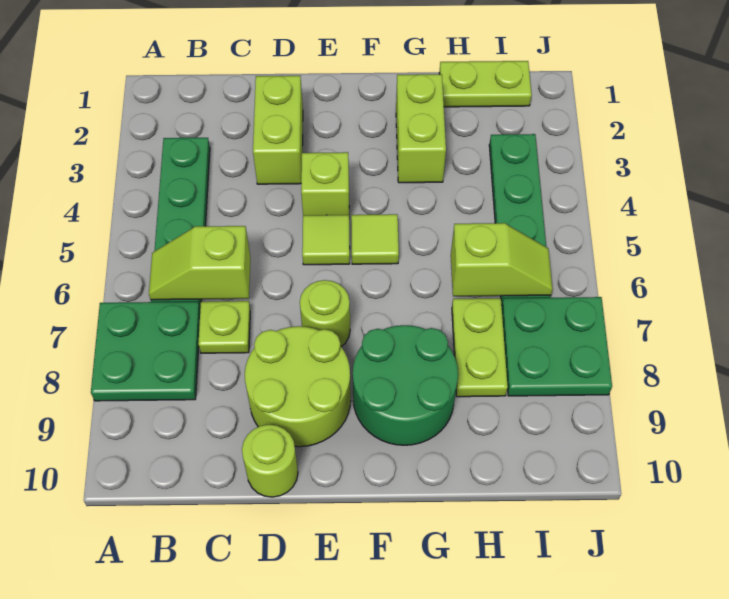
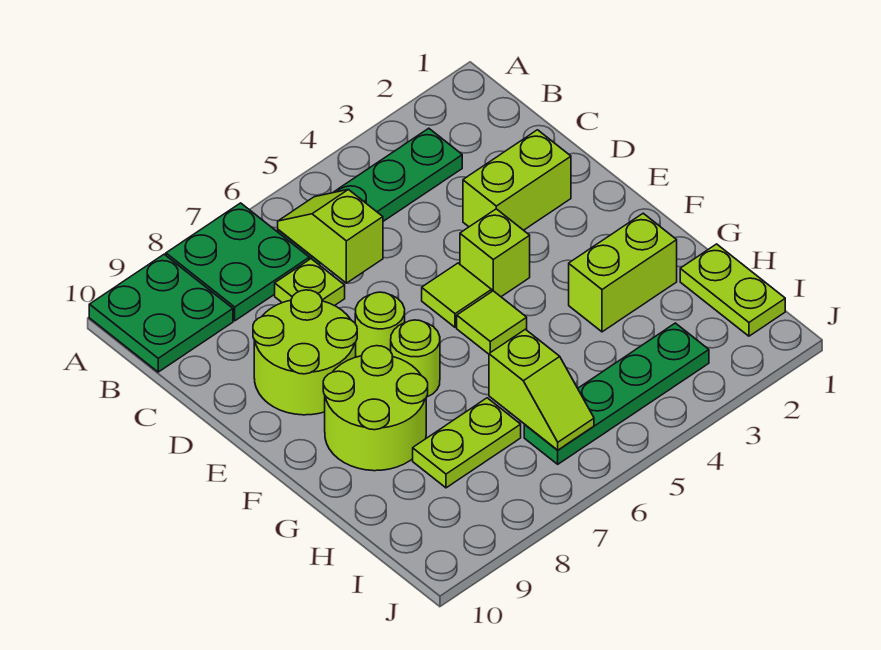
lime 1x1 round brick [242,425,298,497] -> lime 1x1 round brick moved to [391,320,440,397]
green 2x2 round brick [353,325,458,445] -> lime 2x2 round brick [323,346,428,471]
green 2x2 plate [502,297,612,396] -> green 2x2 plate moved to [89,254,233,372]

